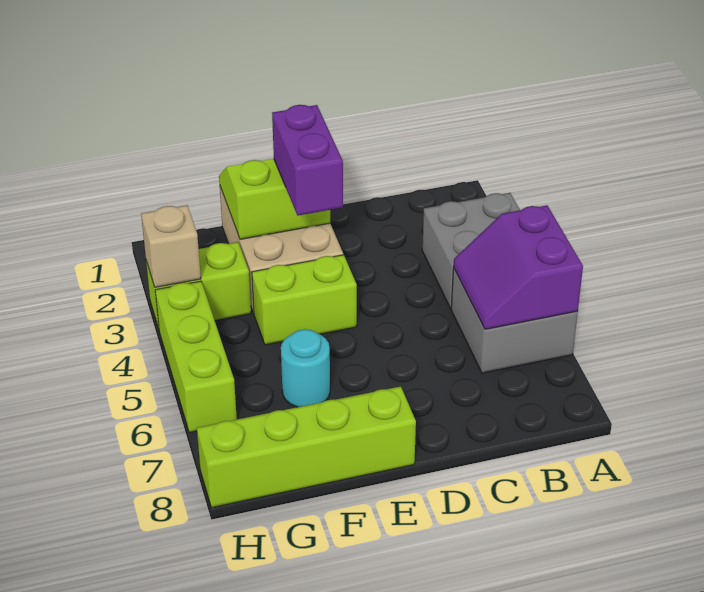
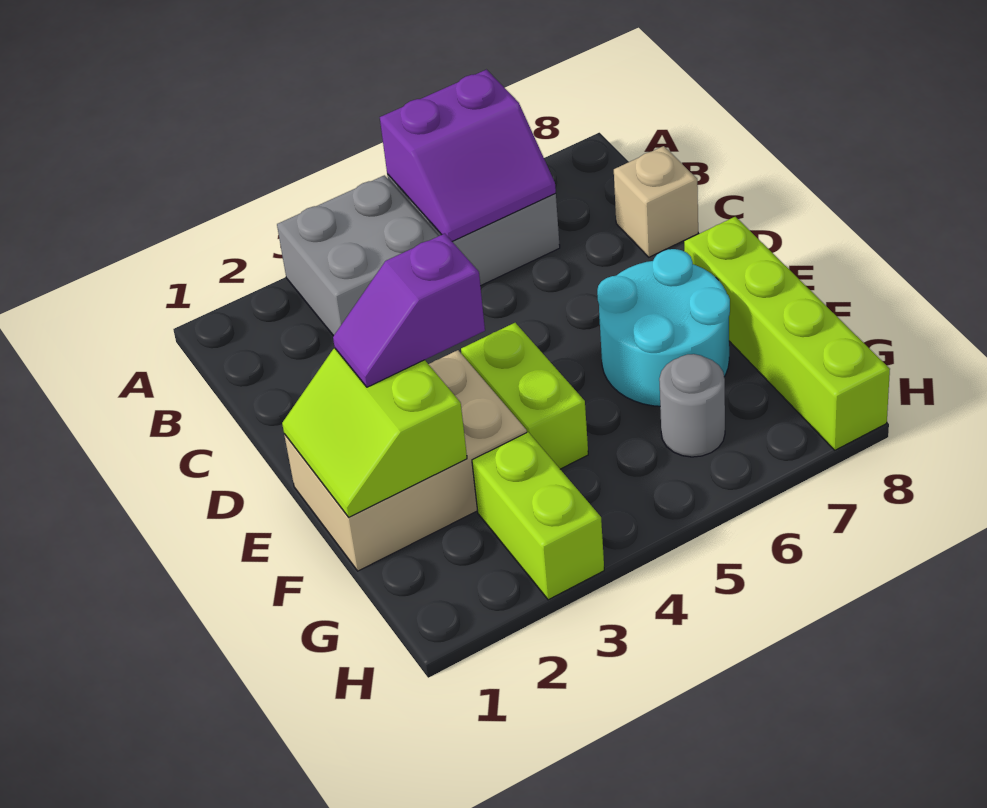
purple 1x2 brick [272,105,343,216] -> purple 1x2 slope [333,233,485,387]
cyan 1x1 round brick [281,329,330,407] -> cyan 2x2 round brick [597,249,730,406]
none -> grey 1x1 round brick [659,354,725,457]
tan 1x1 brick [141,205,201,287] -> tan 1x1 brick moved to [614,146,698,257]
lime 1x3 brick [155,281,237,432] -> none

